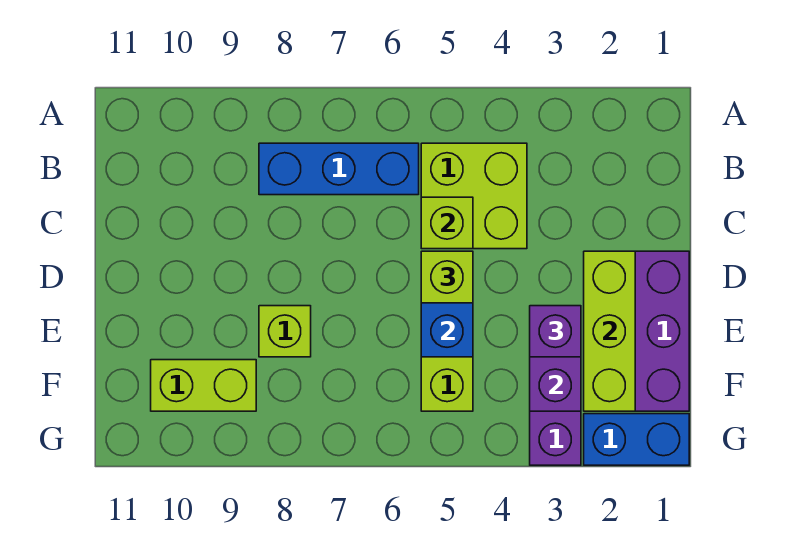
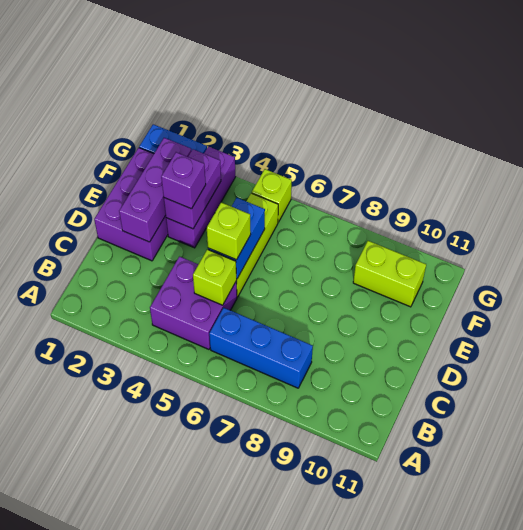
lime 2x2 brick [421,143,527,249] -> purple 2x2 brick [150,257,237,349]
lime 1x3 brick [584,251,635,411] -> purple 1x3 brick [119,138,191,242]
lime 1x1 brick [259,306,311,357] -> lime 1x1 brick moved to [252,169,292,222]

